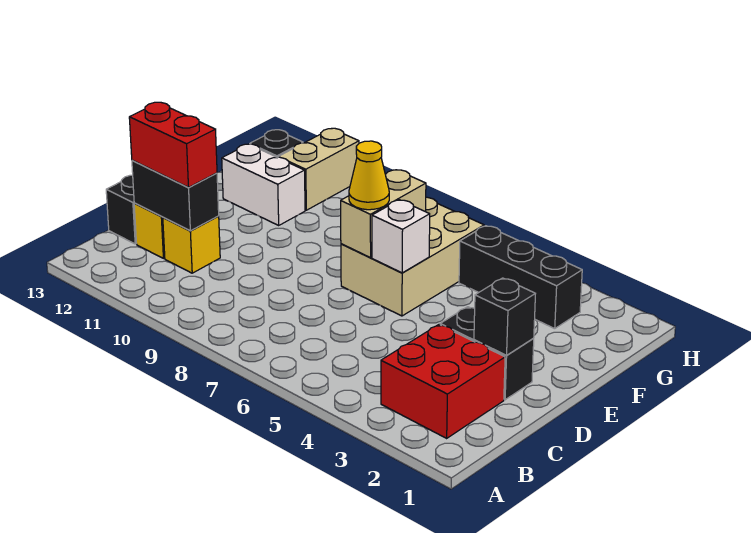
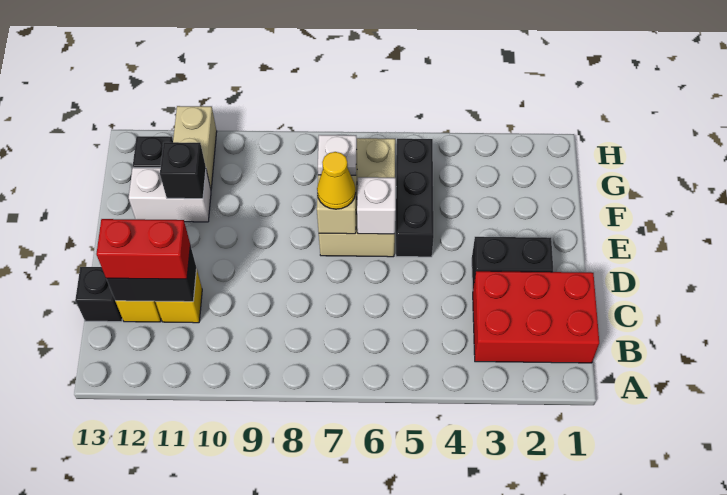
red 2x2 brick [381,325,505,438] -> red 2x3 brick [473,271,599,363]
black 1x1 brick [474,278,535,355] -> black 1x1 brick moved to [160,142,206,199]
none -> white 1x1 plate [318,135,357,175]
black 1x3 brick [459,226,582,329] -> black 1x3 brick turned to [396,139,434,257]

